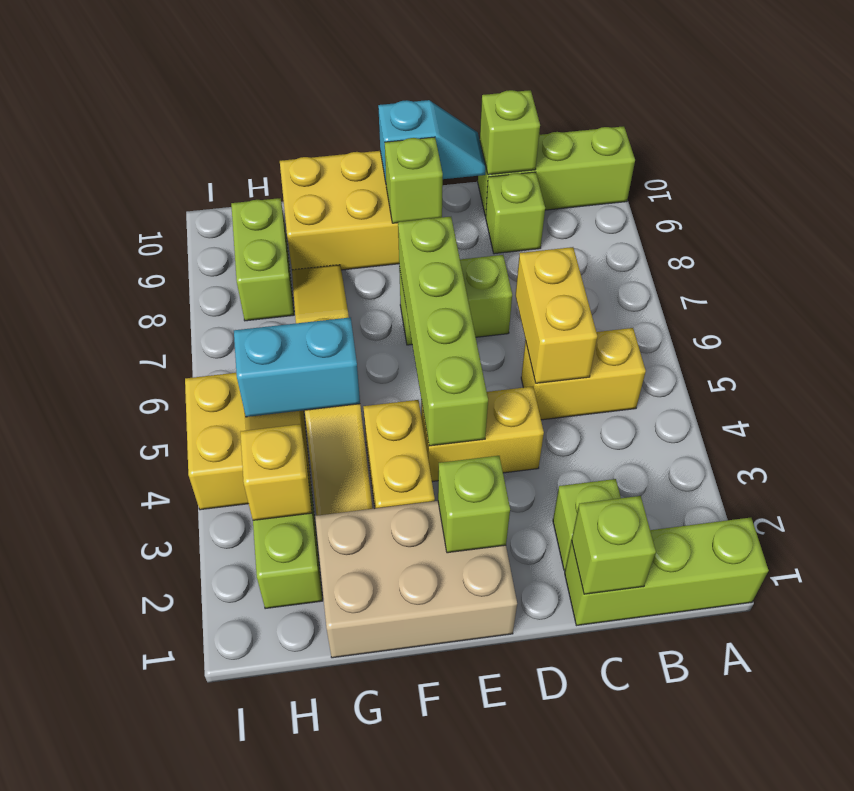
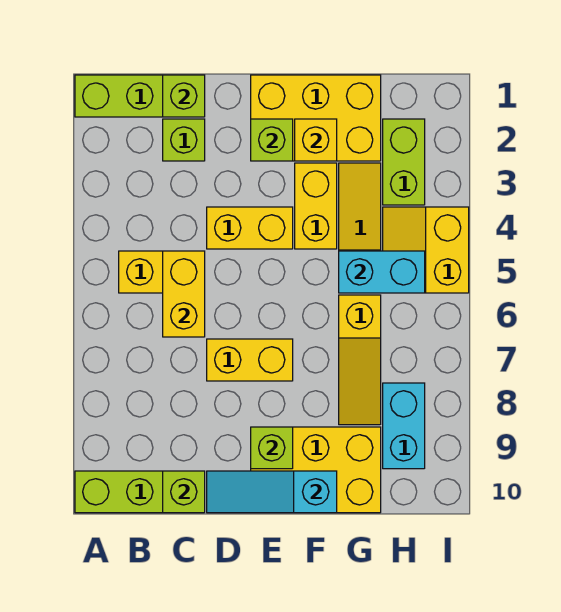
lime 1x1 brick [486,172,545,254] -> none
lime 1x2 brick [399,255,512,345] -> yellow 1x2 brick [207,339,293,381]
cyan 1x2 slope [378,100,486,182] -> cyan 1x3 slope [207,471,337,513]
tan 2x3 brick [315,501,517,658] -> yellow 2x3 brick [251,75,381,161]
lime 1x4 brick [398,217,488,446] -> none
yellow 1x1 brick [240,424,312,520] -> yellow 1x1 brick moved to [295,119,337,161]
lime 1x2 brick [231,198,294,321] -> cyan 1x2 brick [383,383,425,469]

